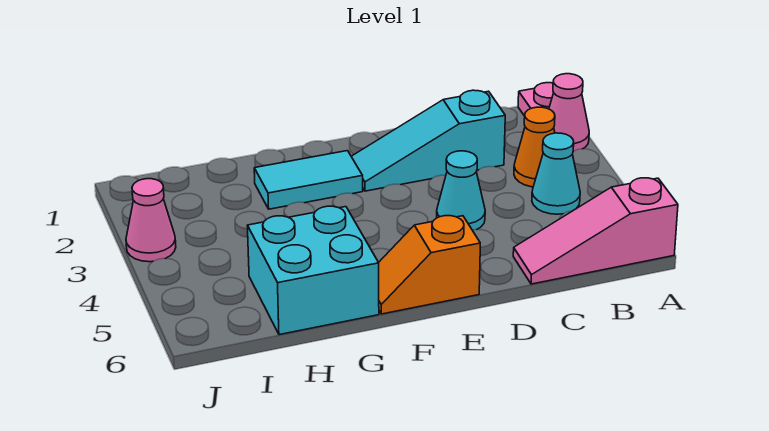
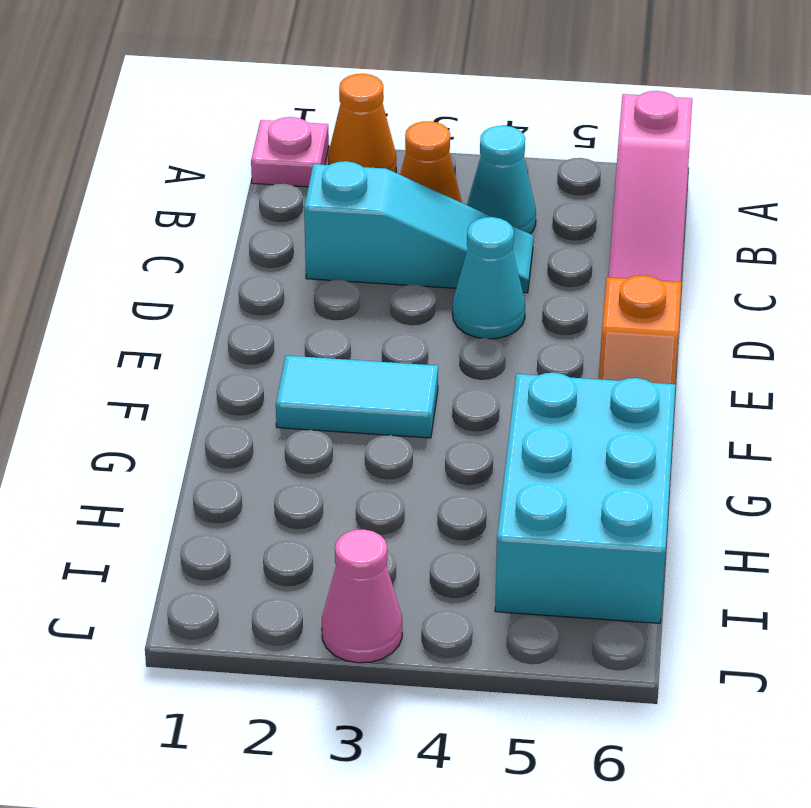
pink 1x1 cone [549,74,589,151] -> orange 1x1 cone [328,74,396,173]
cyan 1x3 slope [351,90,505,191] -> cyan 1x3 slope turned to [304,161,533,293]
cyan 1x2 tile [254,151,363,209] -> cyan 1x2 tile turned to [276,356,438,438]
cyan 2x2 brick [247,206,379,335] -> cyan 2x3 brick [495,373,675,623]

